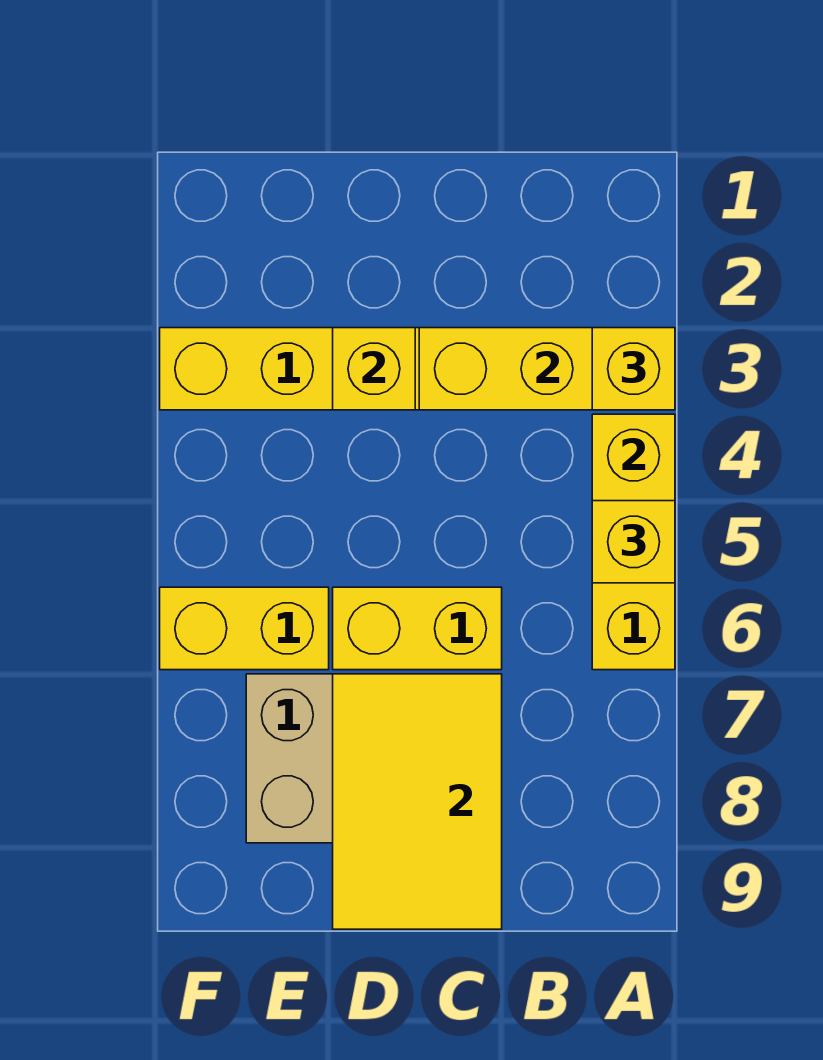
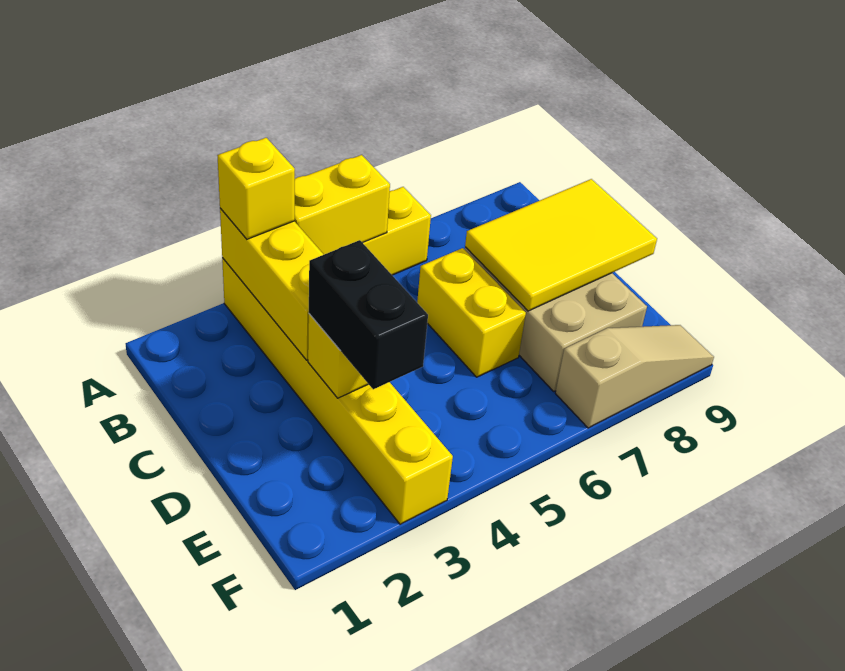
yellow 1x1 brick [592,501,675,583] -> none
none -> black 1x2 brick [309,240,428,389]
yellow 1x2 brick [160,587,329,670] -> none
none -> tan 1x3 slope [555,325,714,428]

